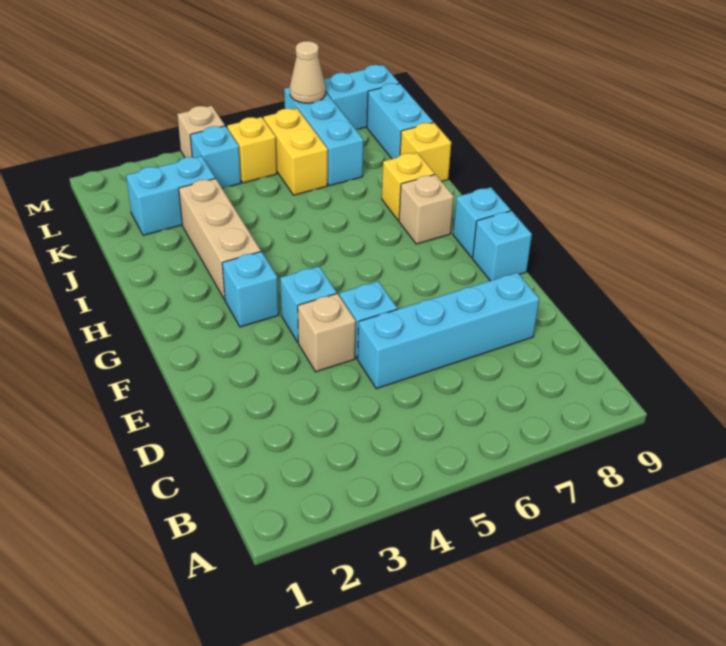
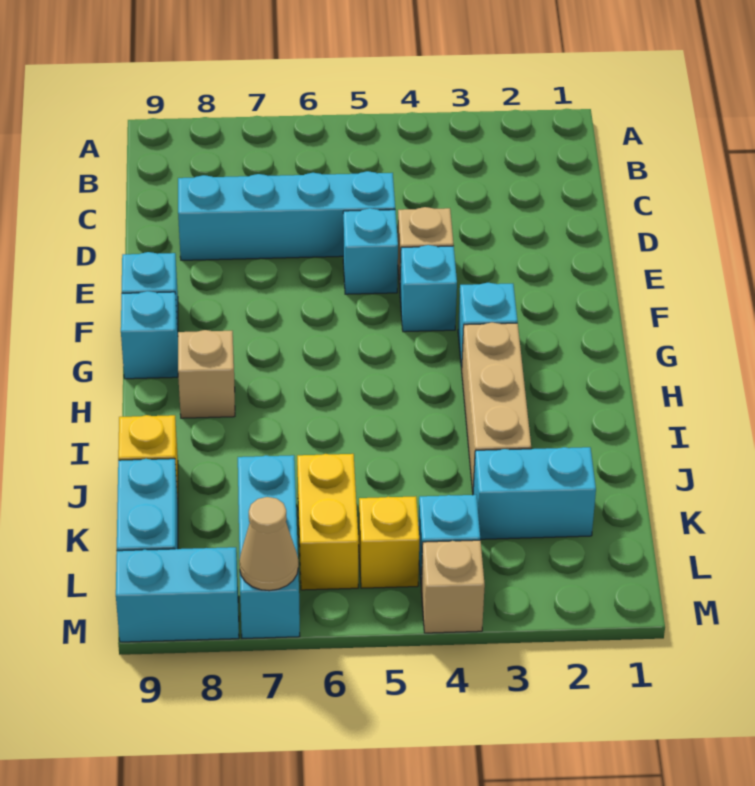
yellow 1x1 brick [382,153,435,221] -> none

